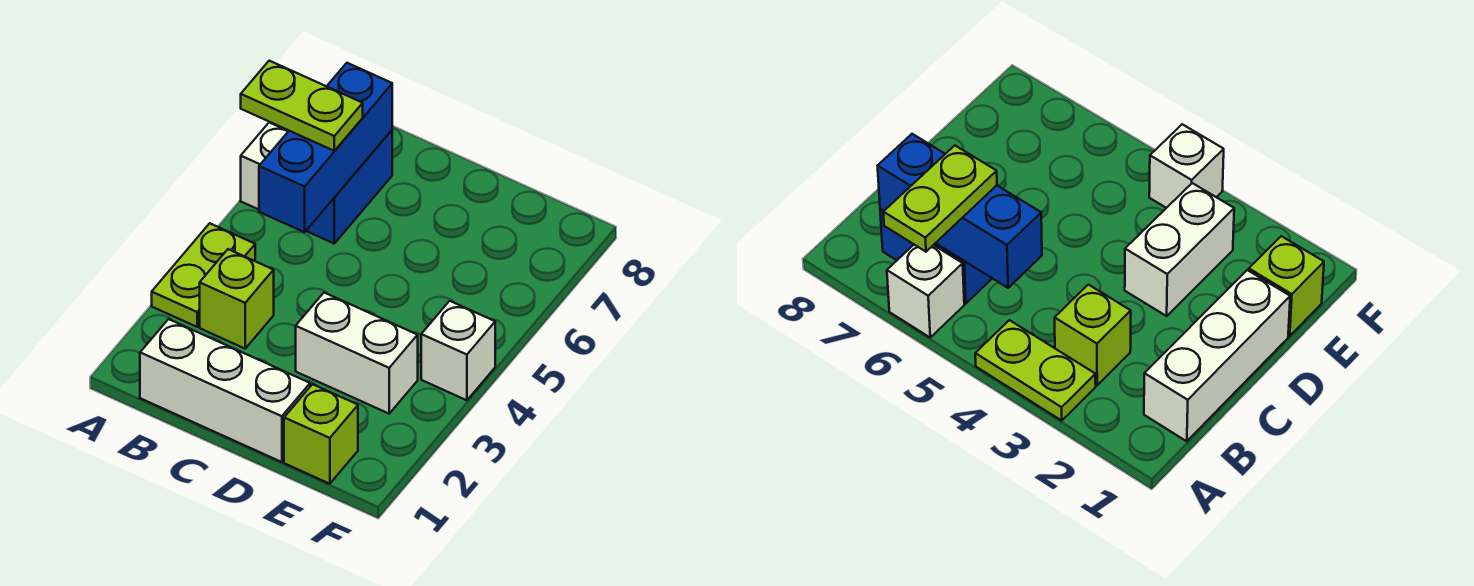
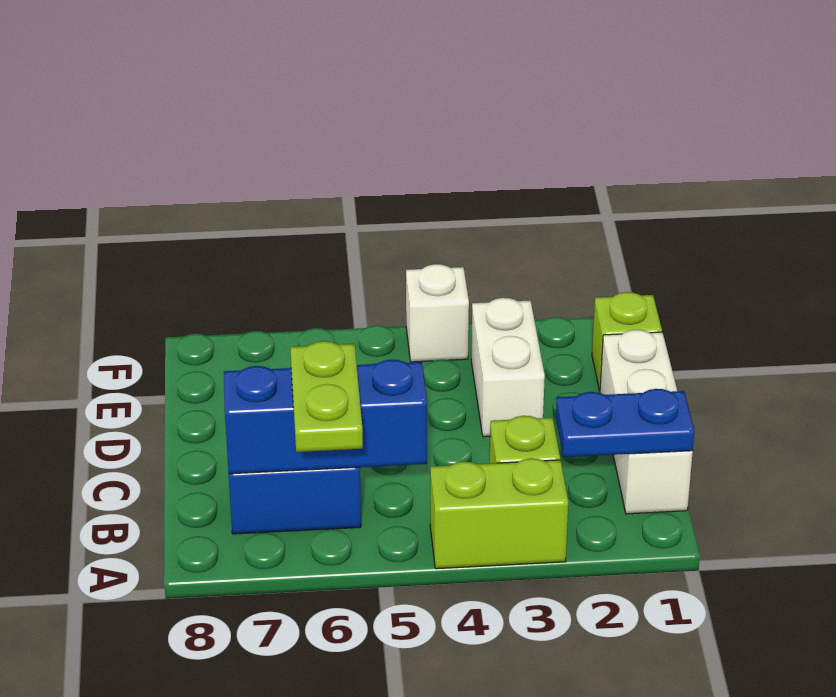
lime 1x2 plate [152,223,255,327] -> lime 1x2 brick [430,458,568,569]
white 1x1 brick [241,122,288,209] -> none
none -> blue 1x2 plate [556,389,694,457]

